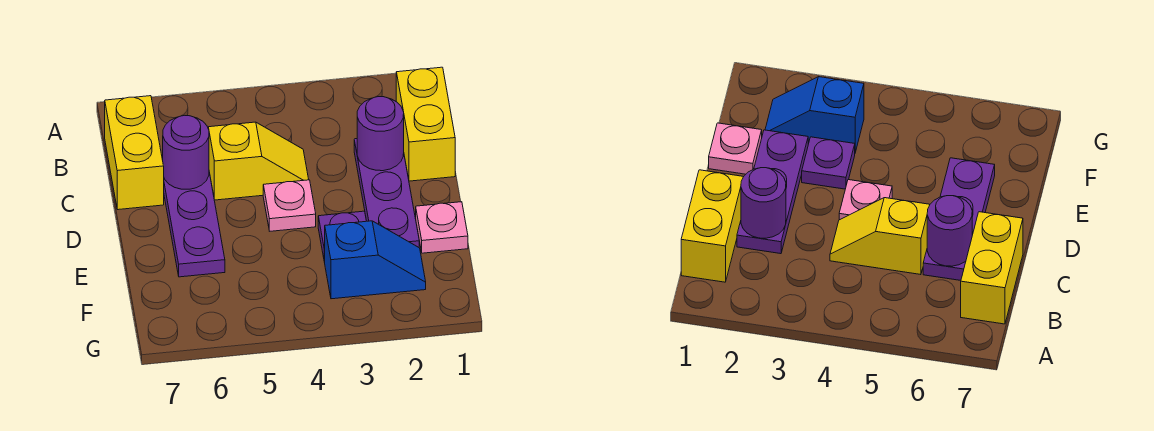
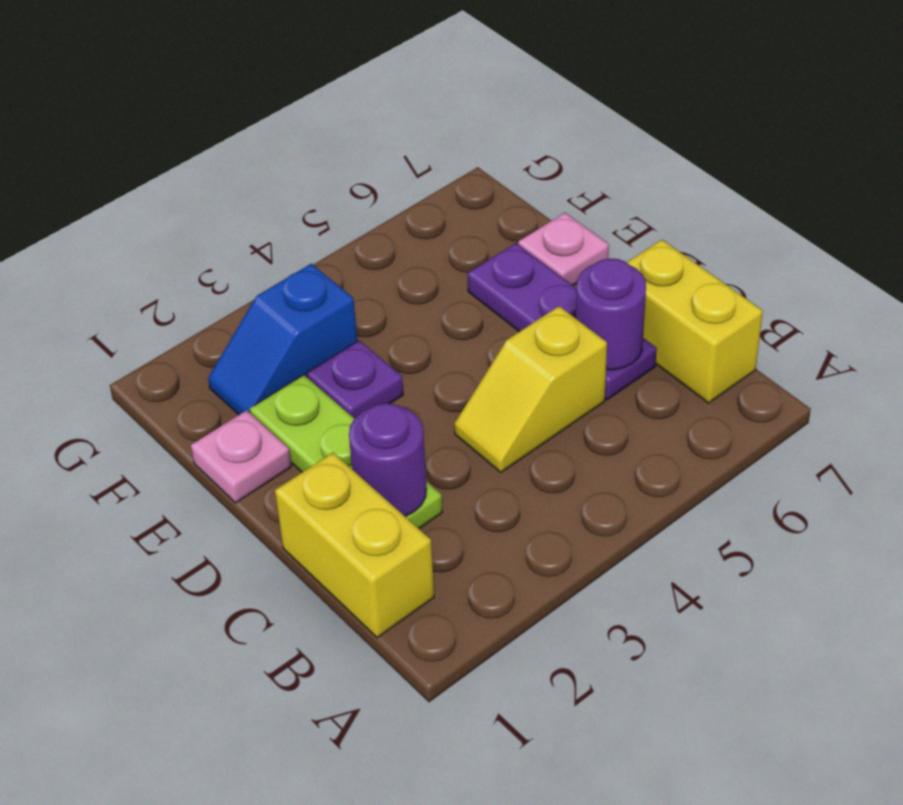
purple 1x3 plate [354,139,419,247] -> lime 1x3 plate [250,375,442,529]
pink 1x1 plate [263,180,316,231] -> pink 1x1 plate moved to [518,213,609,285]

